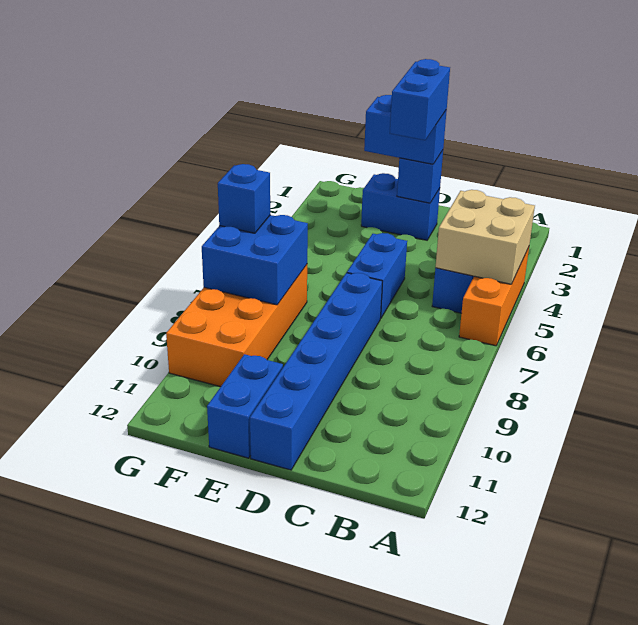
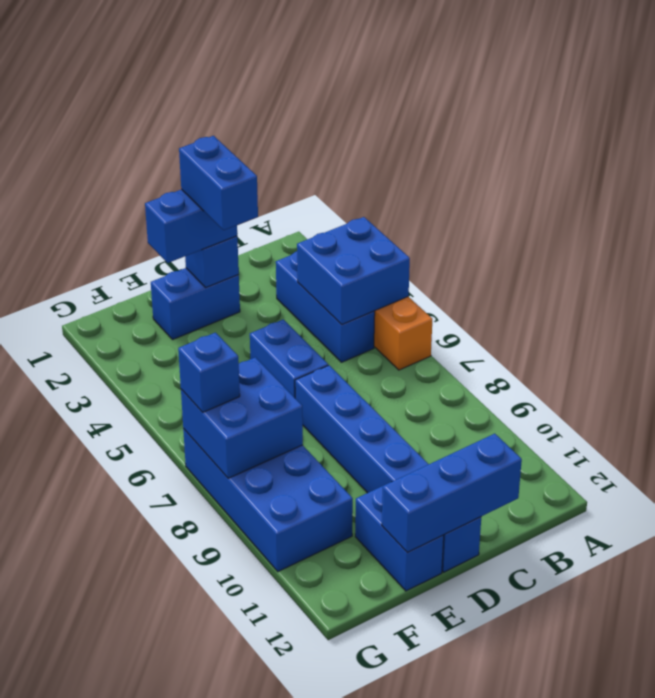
tan 2x2 brick [435,190,535,284] -> blue 2x2 brick [297,217,410,325]
none -> blue 1x3 brick [382,433,522,552]
orange 2x4 brick [166,265,307,387] -> blue 2x4 brick [183,429,353,572]

